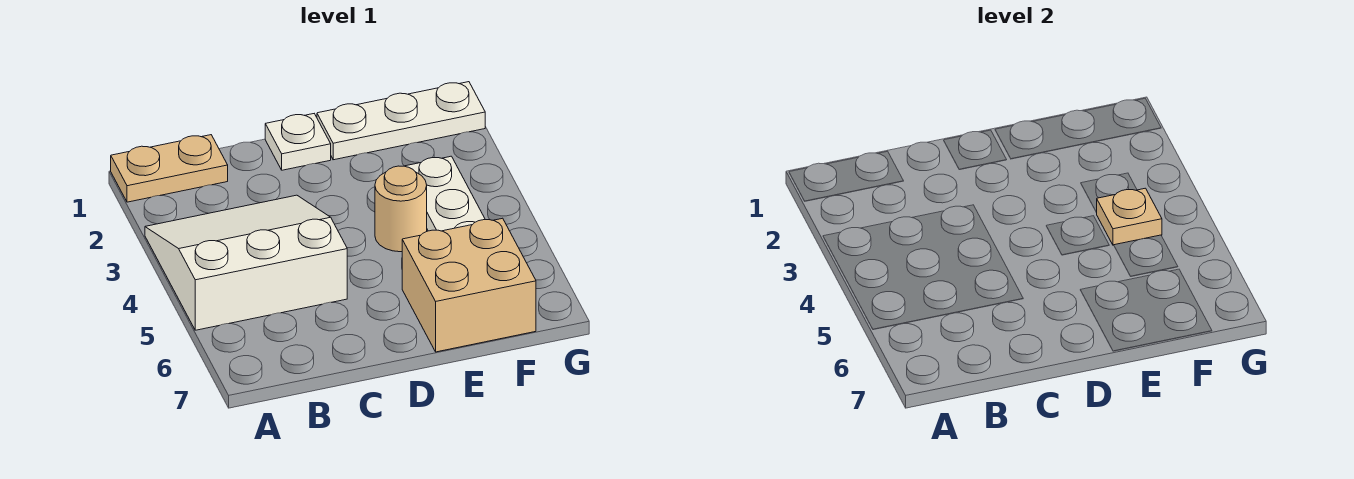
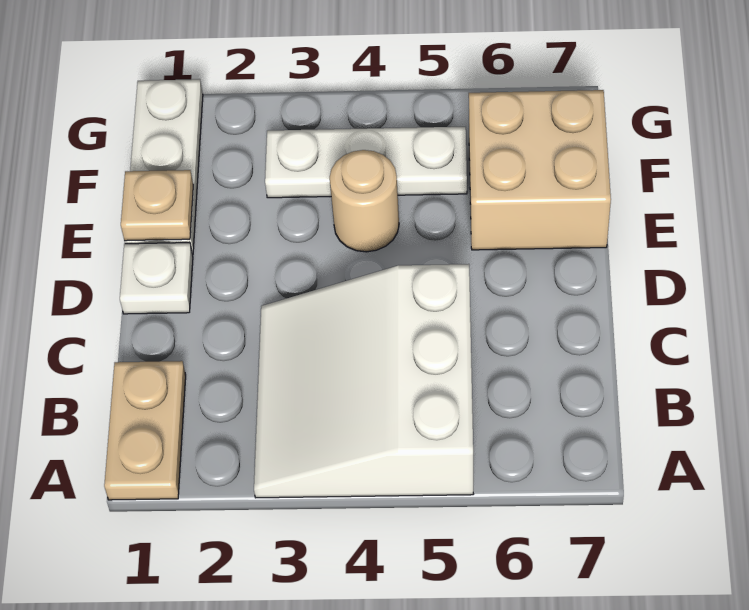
tan 1x1 plate [1097,188,1162,245] -> tan 1x1 plate moved to [121,170,193,241]

